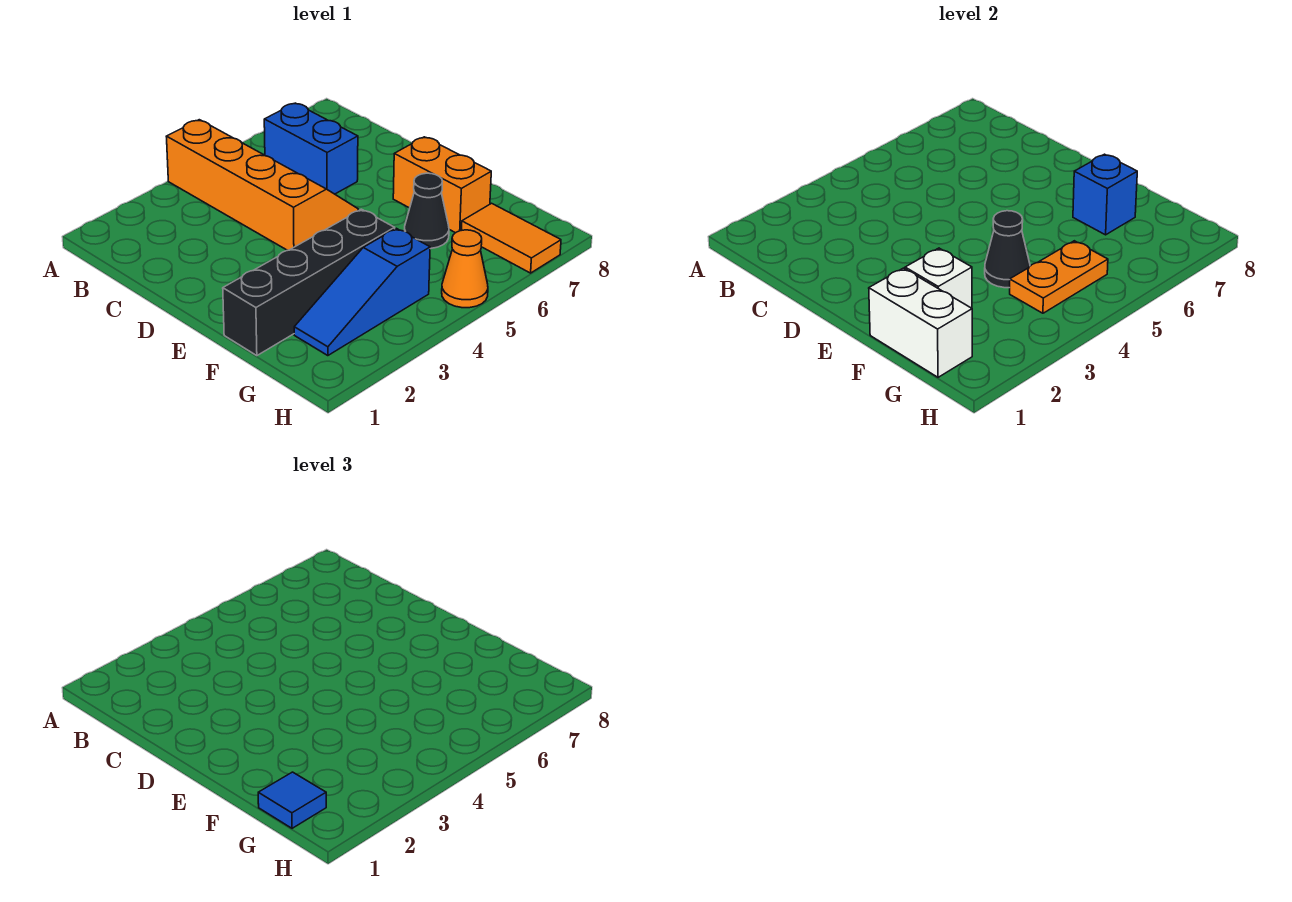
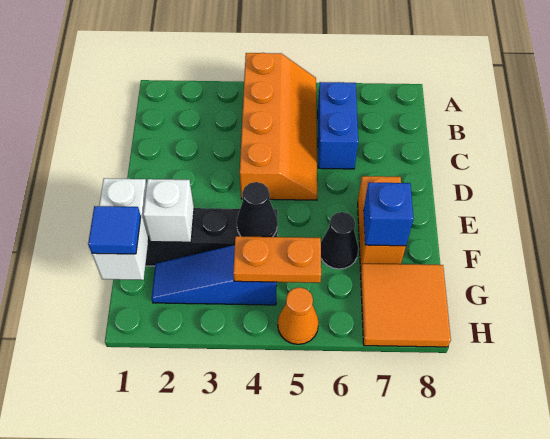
orange 1x2 tile [462,203,561,273] -> orange 2x2 tile [360,264,451,347]

